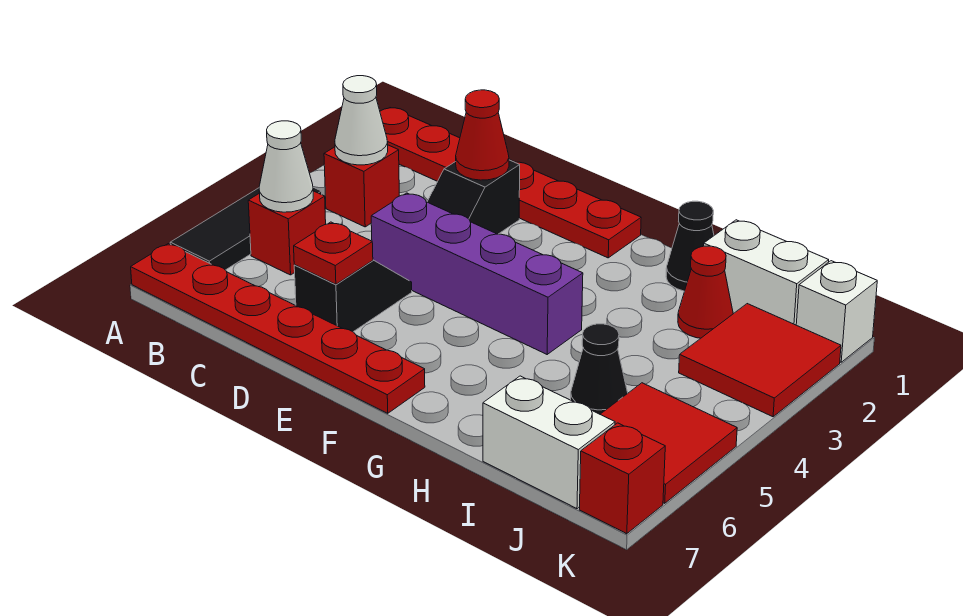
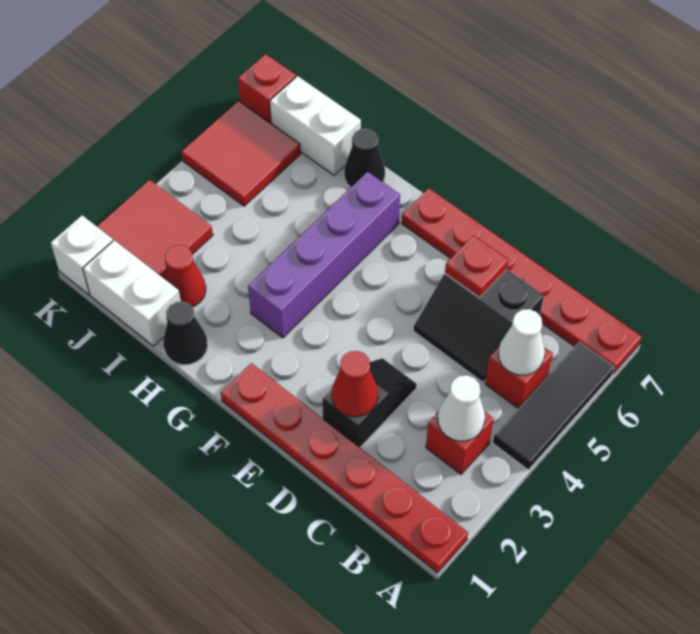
purple 1x4 brick [371,193,583,354] -> purple 1x4 brick turned to [248,172,400,338]
black 1x2 slope [294,260,412,332] -> black 2x2 slope [413,270,544,382]
black 1x1 cone [571,324,628,414] -> black 1x1 cone moved to [344,129,385,187]

